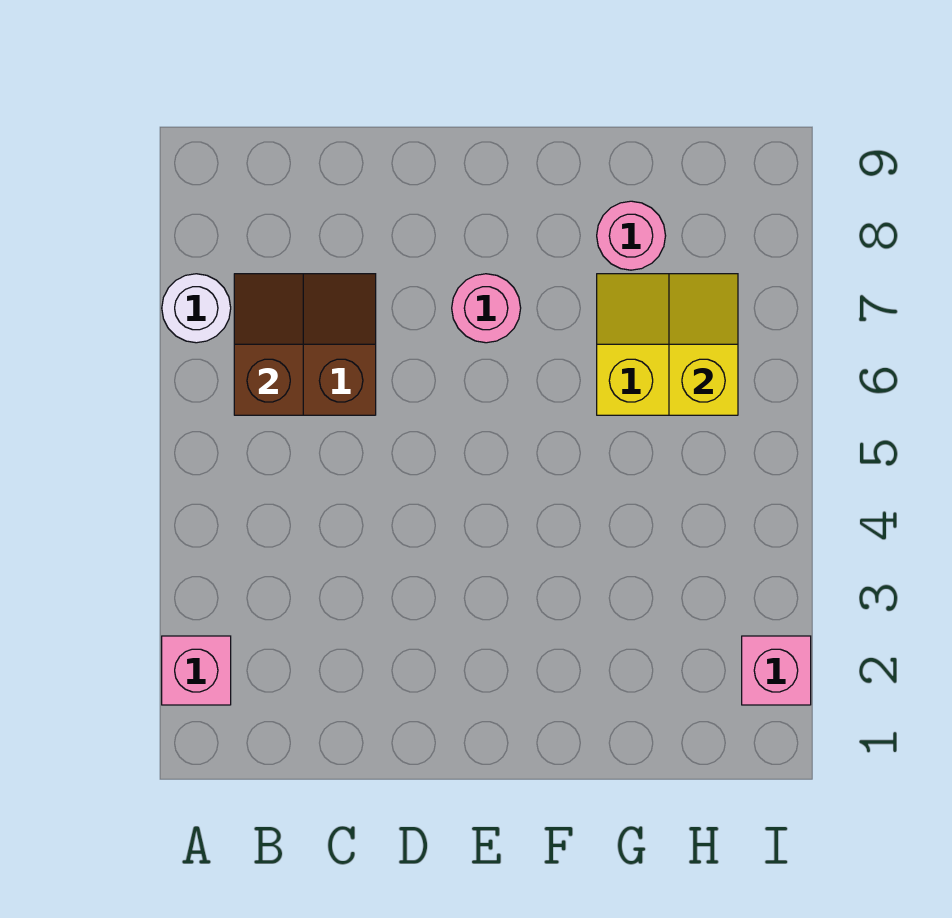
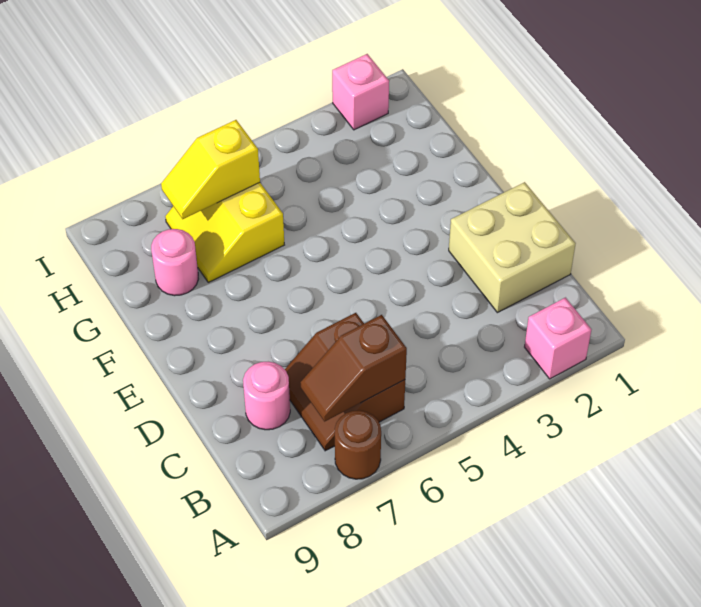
white 1x1 round brick [162,274,231,343] -> brown 1x1 round brick [335,410,381,479]
none -> tan 2x2 brick [449,182,576,313]
pink 1x1 round brick [452,274,521,343] -> pink 1x1 round brick moved to [243,362,290,430]

